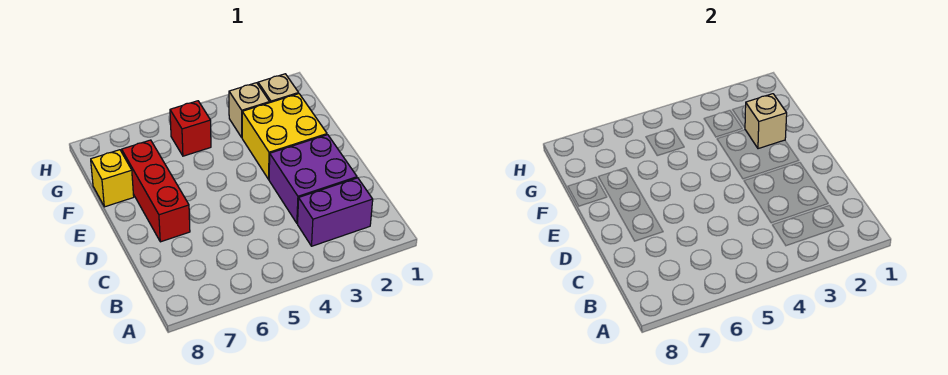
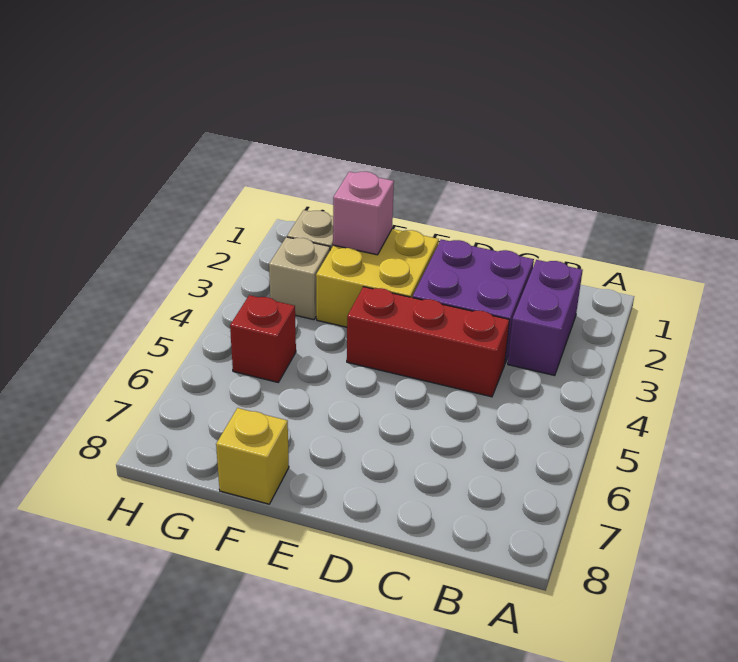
red 1x3 brick [122,140,190,242] -> red 1x3 brick moved to [347,287,509,397]
tan 1x1 brick [745,94,787,149] -> pink 1x1 brick [333,172,394,255]

